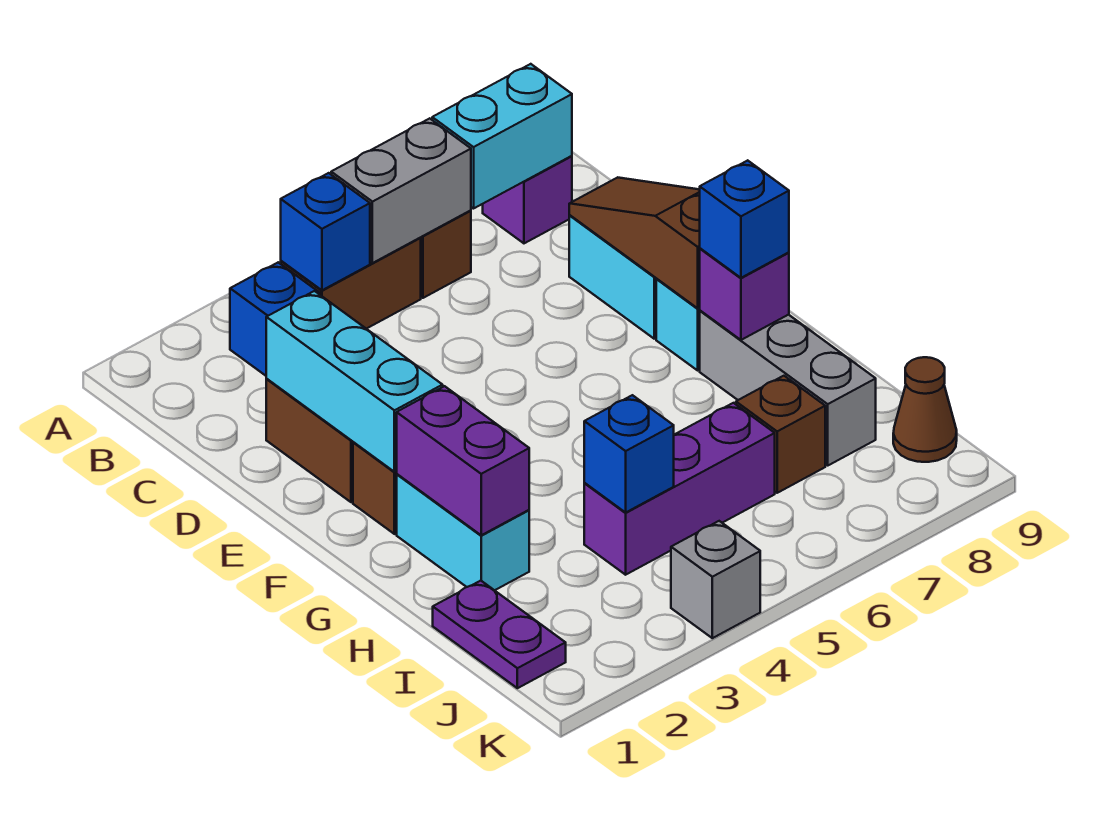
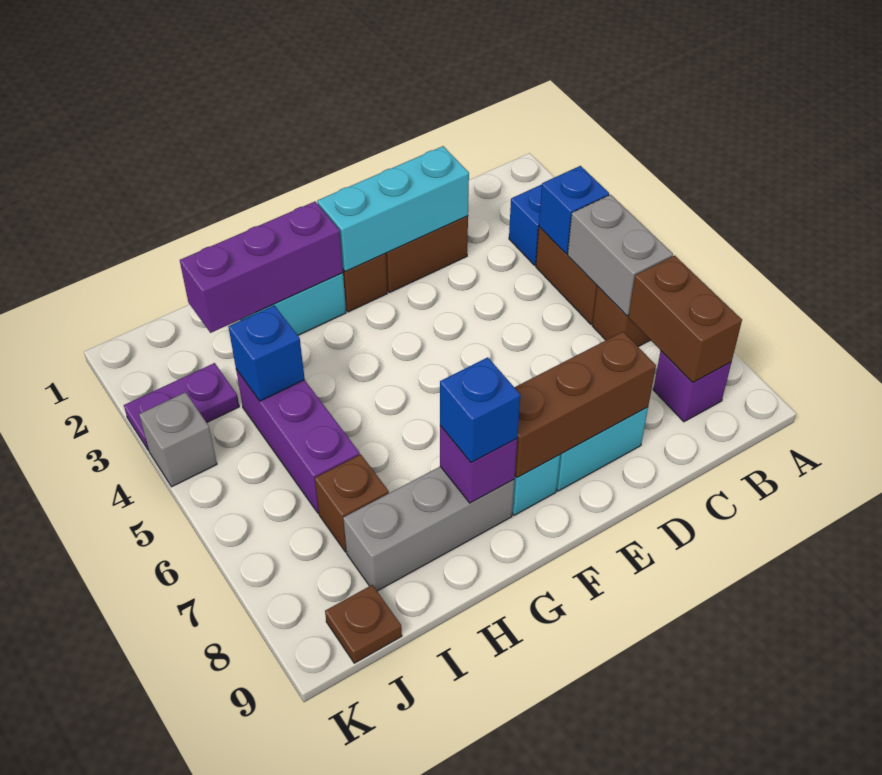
cyan 1x2 brick [432,64,572,209] -> brown 1x2 brick [628,256,742,382]
brown 1x3 slope [569,177,700,308] -> brown 1x3 brick [514,332,656,478]
purple 1x2 brick [397,386,529,535] -> purple 1x3 brick [180,202,343,333]
purple 1x2 plate [433,581,566,688] -> purple 1x2 plate moved to [124,363,239,450]
brown 1x1 cone [893,357,957,462] -> brown 1x1 plate [325,585,402,663]

